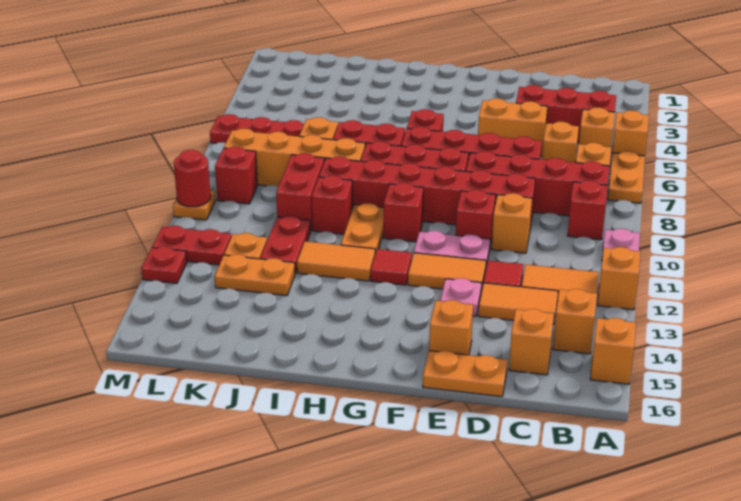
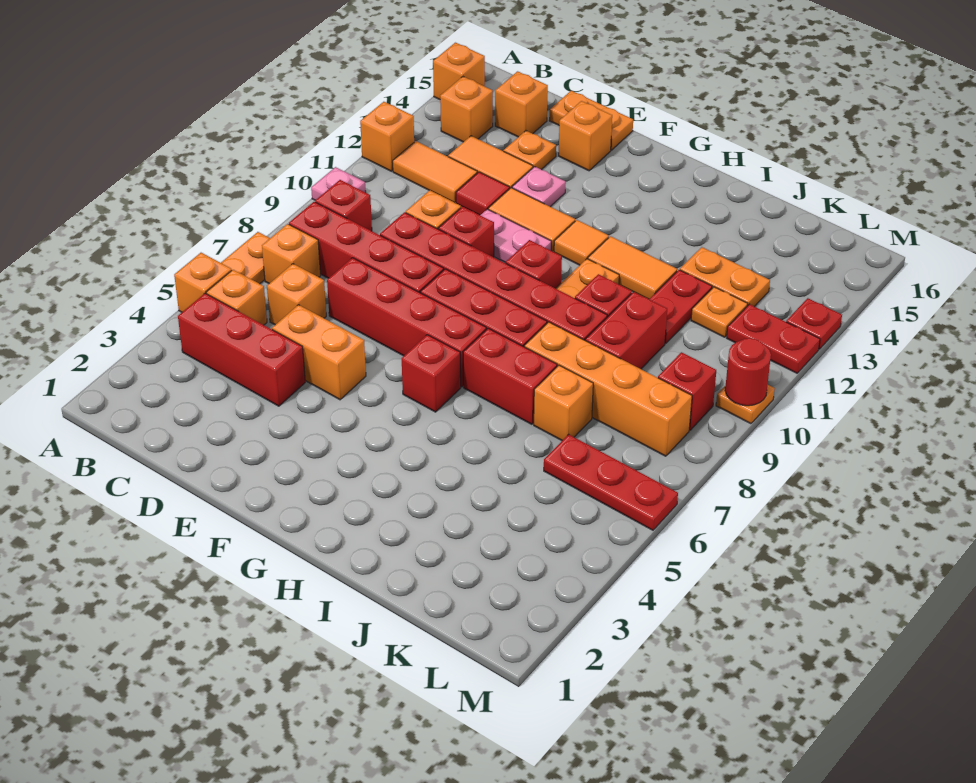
none -> orange 1x1 plate [504,131,556,170]
red 1x1 tile [371,249,412,285] -> orange 1x1 tile [554,220,609,265]

